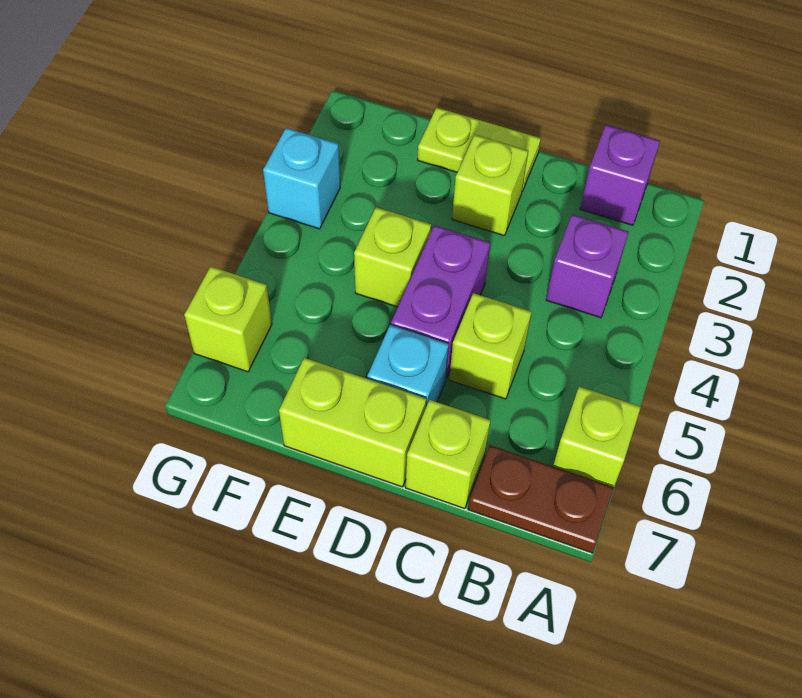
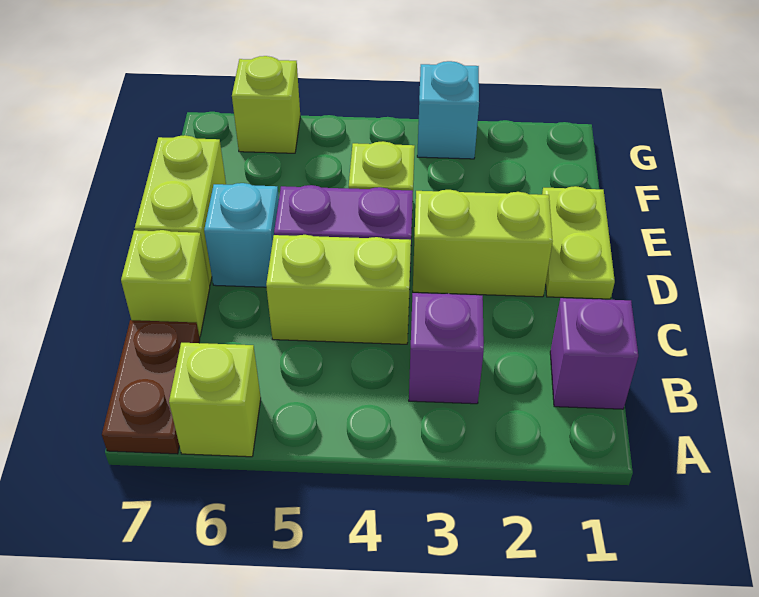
lime 1x1 brick [449,293,532,399] -> lime 1x2 brick [266,235,411,344]
lime 1x1 brick [452,135,528,236] -> lime 1x2 brick [413,190,553,297]

